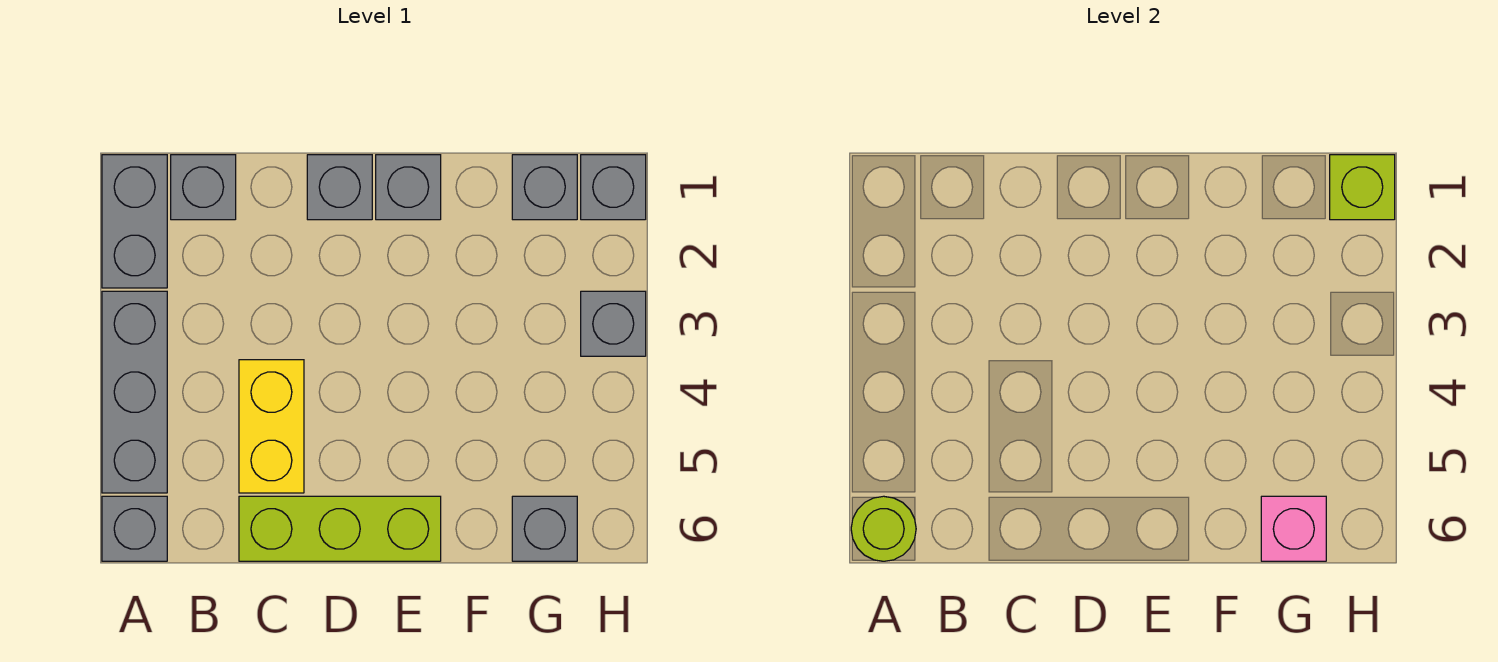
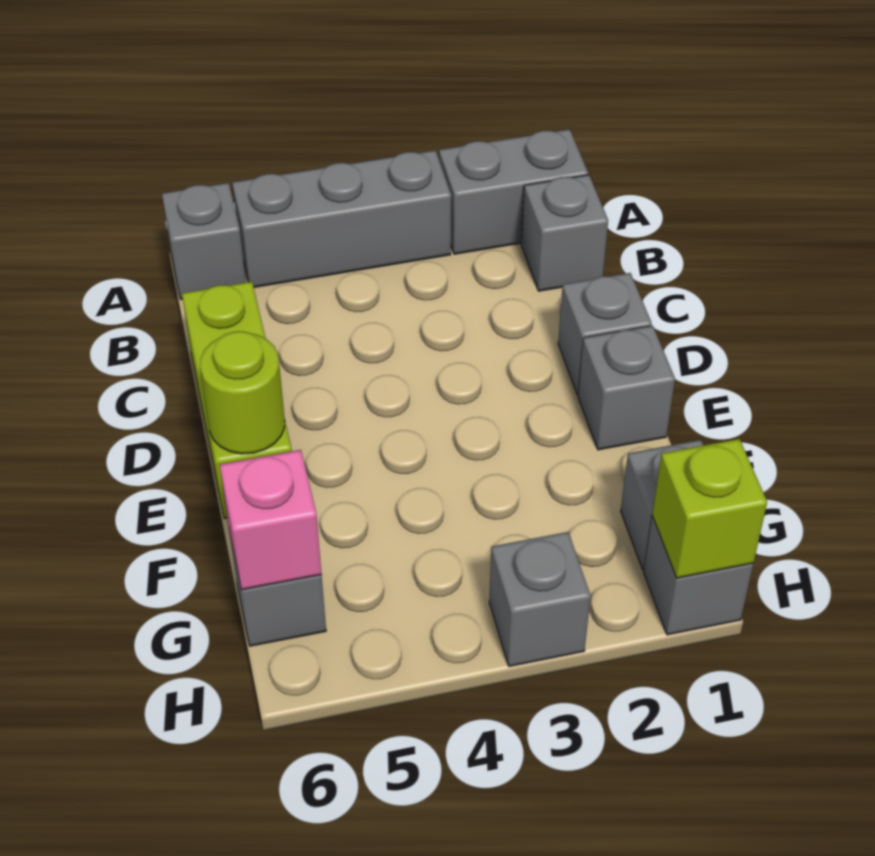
lime 1x1 round brick [851,496,916,561] -> lime 1x1 round brick moved to [200,331,285,454]
yellow 1x2 brick [239,360,304,493] -> none

